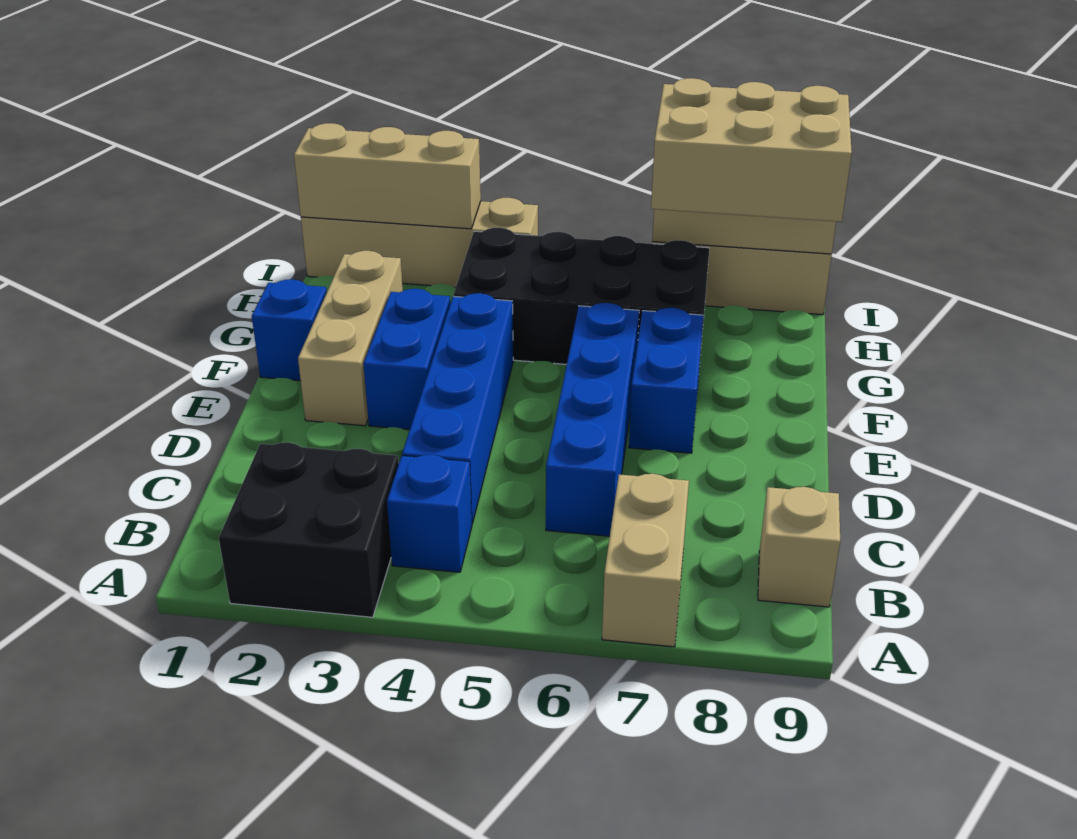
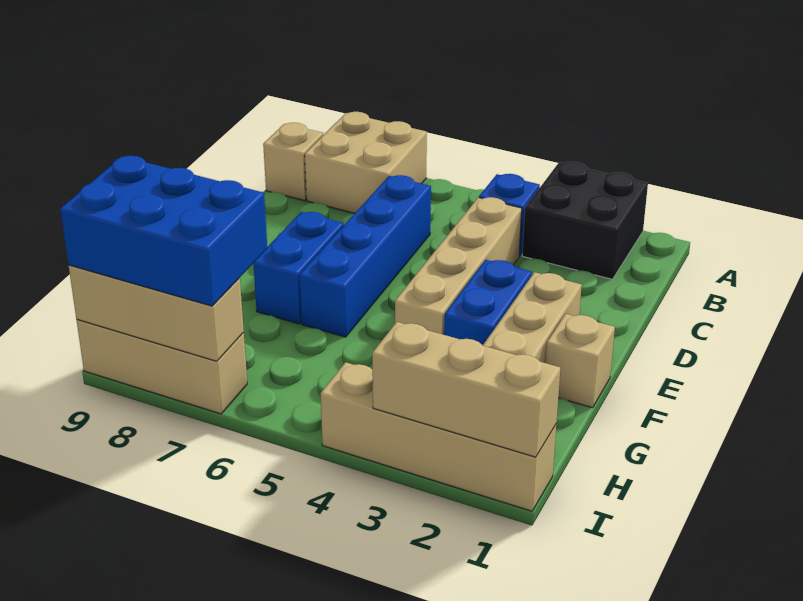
tan 1x2 brick [602,474,689,647] -> tan 2x2 brick [305,112,427,213]
blue 1x4 brick [402,293,513,524] -> tan 1x4 brick [395,197,522,335]
blue 1x1 brick [252,279,327,381] -> tan 1x1 brick [546,314,615,408]
black 2x4 brick [453,228,709,364] -> none
tan 2x3 brick [651,78,852,222] -> blue 2x3 brick [60,156,267,306]

